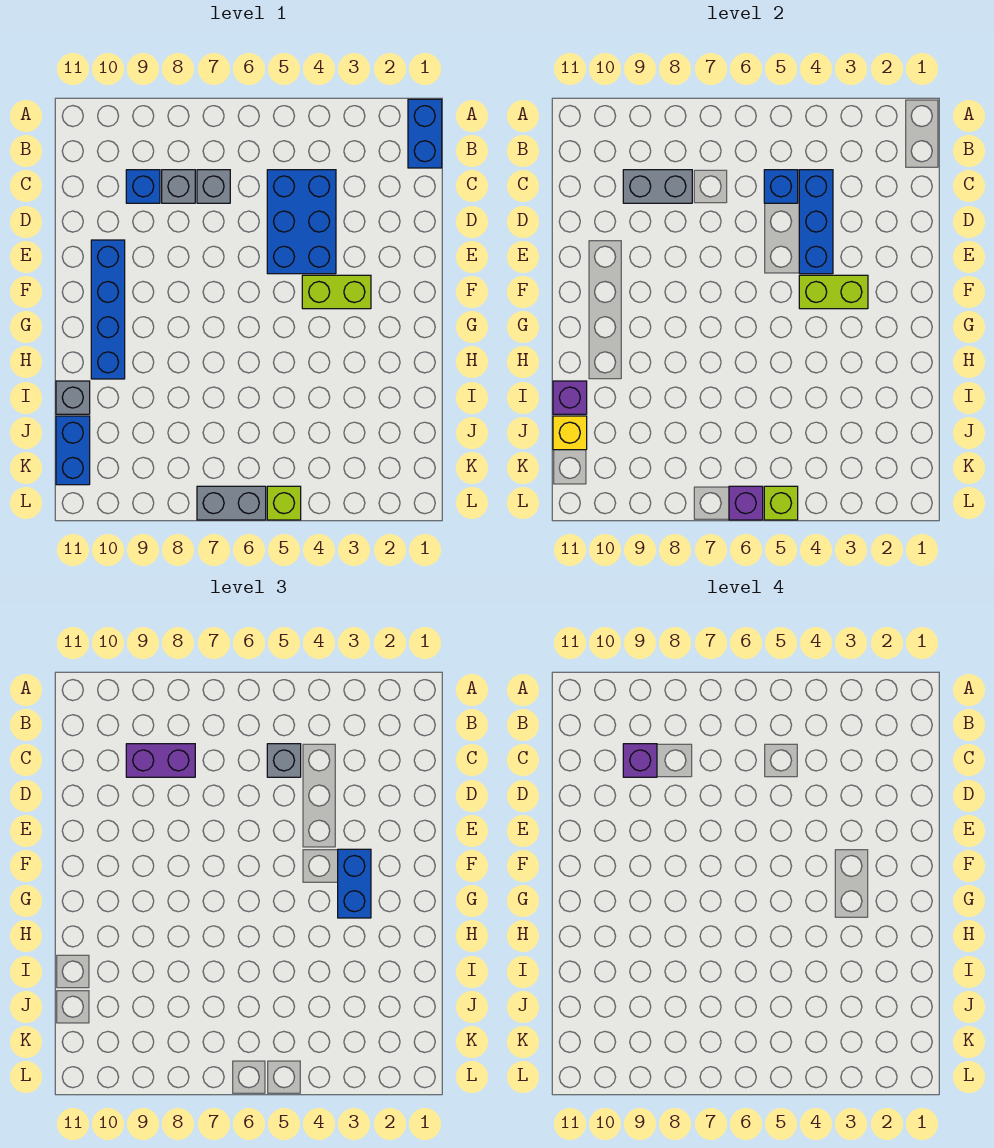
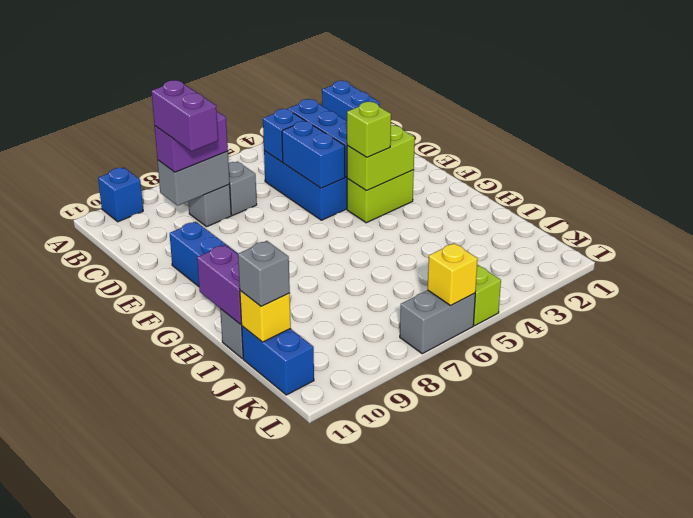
grey 1x1 brick [267,744,301,777] -> grey 1x1 brick moved to [238,241,290,307]
blue 1x1 brick [126,170,160,203] -> blue 1x1 brick moved to [98,167,143,222]
purple 1x1 brick [623,744,657,777] -> purple 1x2 brick [152,80,218,151]
blue 1x2 brick [338,849,371,918] -> blue 1x2 brick moved to [282,121,345,188]
purple 1x1 brick [553,381,587,414] -> purple 1x2 brick [197,245,242,325]
lime 1x1 brick [764,486,798,520] -> lime 1x1 brick moved to [347,102,391,157]
purple 1x1 brick [729,486,763,520] -> yellow 1x1 brick [427,243,478,306]

